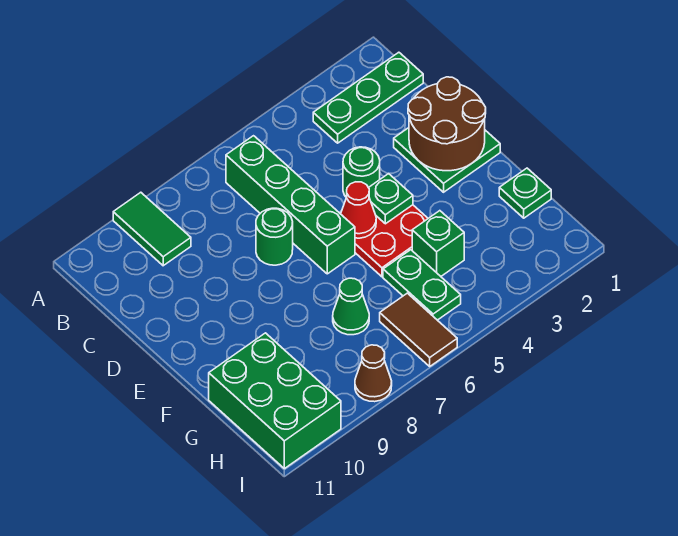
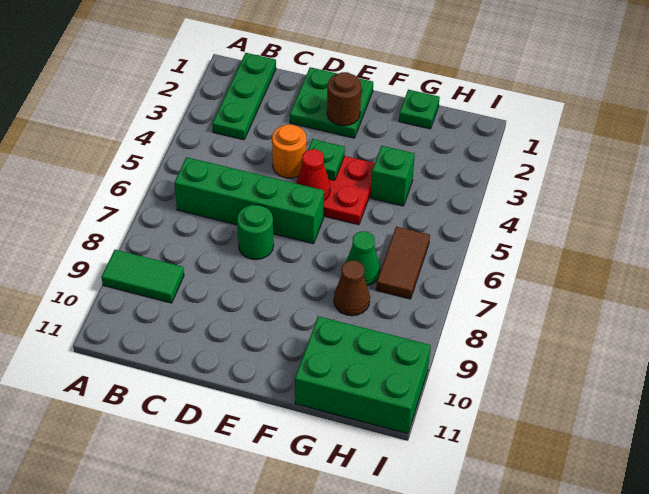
brown 2x2 round brick [408,77,486,171] -> brown 1x1 round brick [327,72,361,126]
green 1x1 round brick [343,147,380,198] -> orange 1x1 round brick [272,124,306,178]
green 1x2 plate [383,250,461,320] -> none
brown 1x2 tile [380,293,457,366] -> brown 1x2 tile turned to [376,226,430,299]
brown 1x1 cone [355,345,392,402] -> brown 1x1 cone moved to [334,260,370,316]

